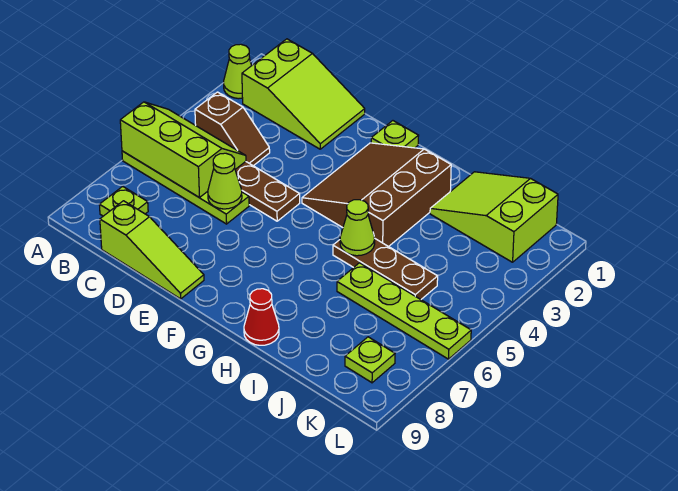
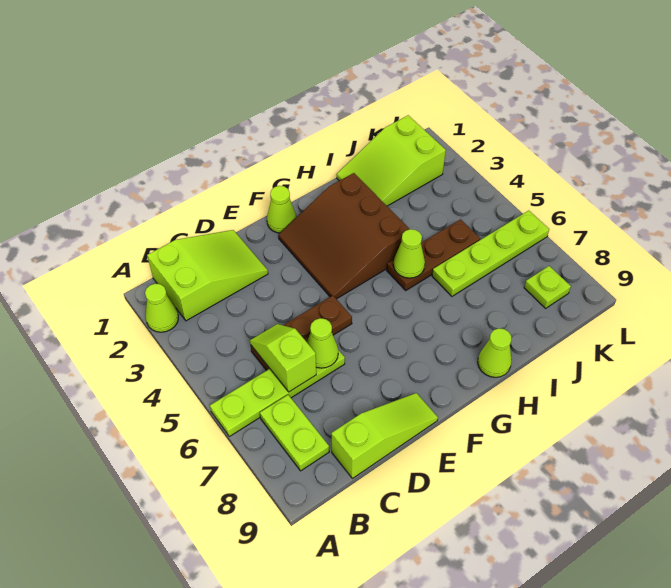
lime 2x3 slope [120,102,246,197] -> lime 1x2 slope [250,324,316,392]
brown 1x2 slope [195,92,270,166] -> none
lime 1x1 plate [99,186,148,216] -> lime 1x2 plate [260,395,329,471]
lime 1x1 plate [371,121,419,148] -> lime 1x1 cone [267,186,296,233]
red 1x1 cone [244,289,279,345] -> lime 1x1 cone [478,328,512,377]

